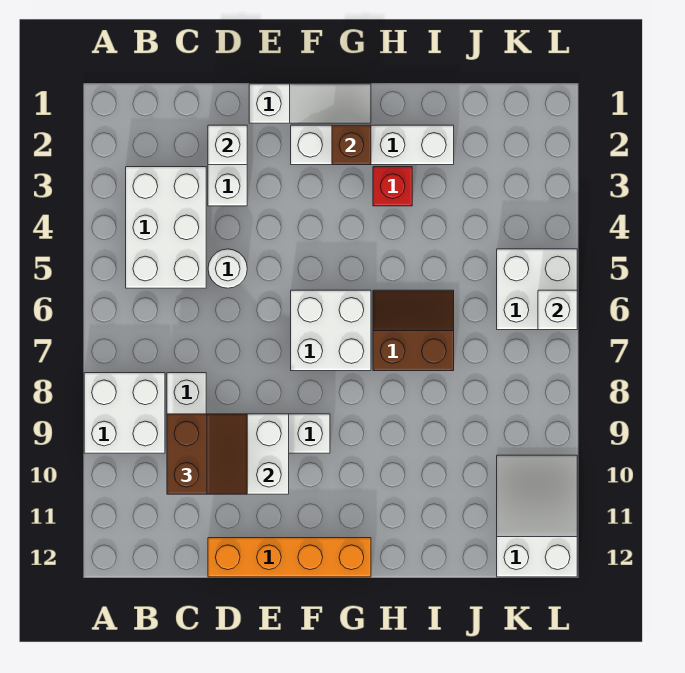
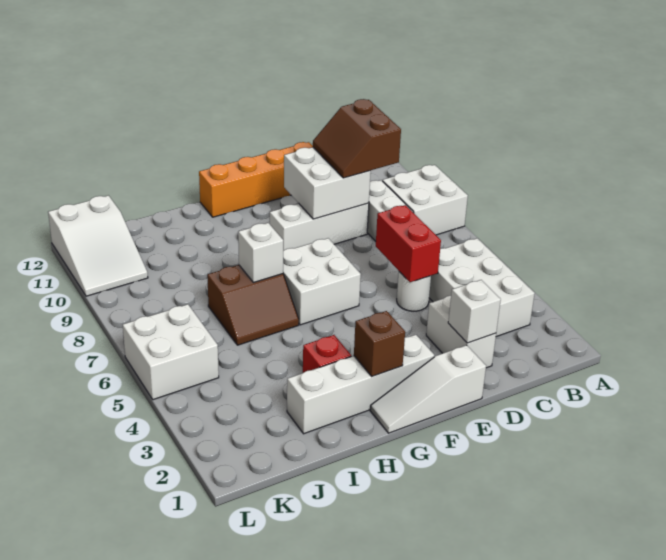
none -> red 1x2 brick [376,205,441,282]
white 1x1 brick [538,290,577,330] -> white 1x1 brick moved to [238,223,283,283]

